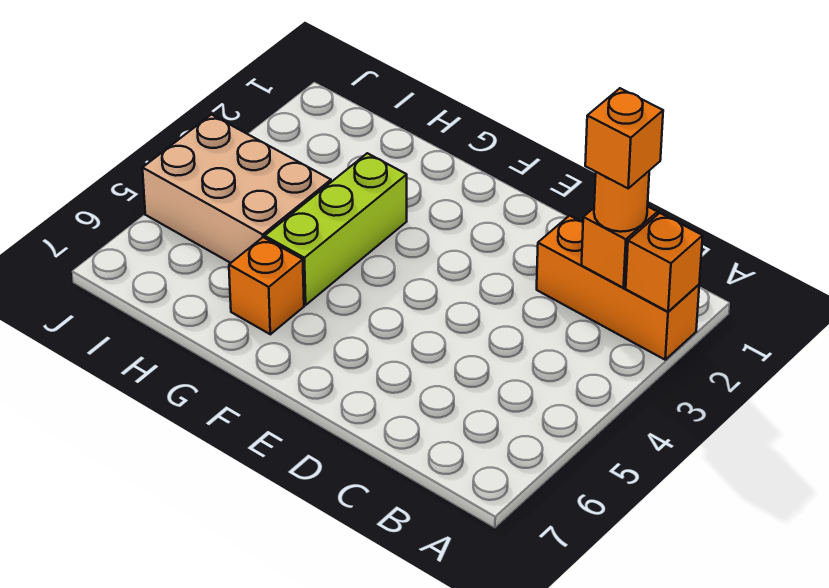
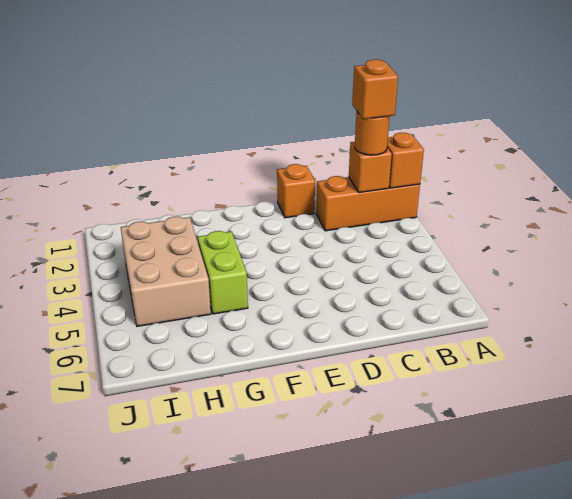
lime 1x3 brick [265,153,407,305] -> lime 1x2 brick [198,231,248,314]
orange 1x1 brick [229,237,304,334] -> orange 1x1 brick moved to [277,164,315,218]
tan 2x3 brick [143,115,331,263] -> tan 2x3 brick turned to [121,217,211,326]

